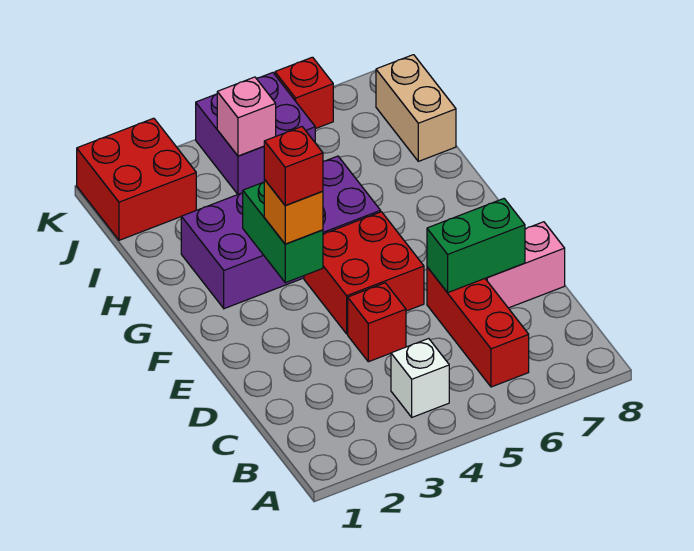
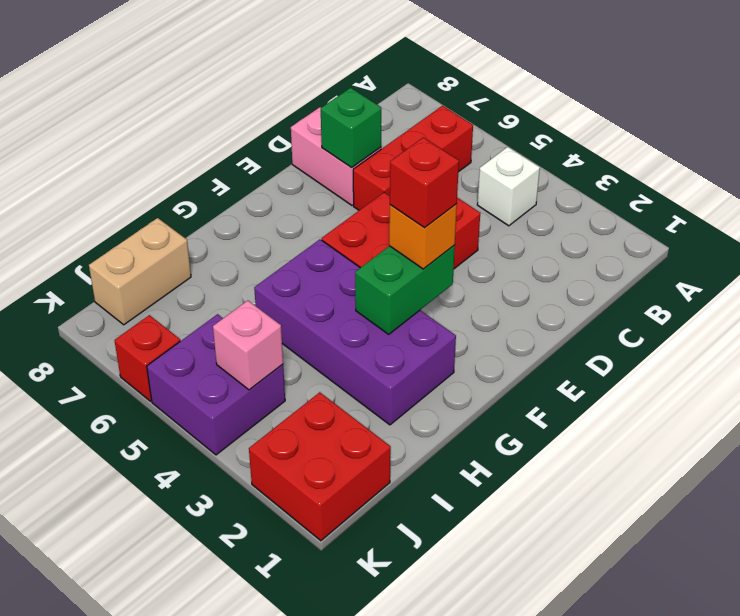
green 1x2 brick [427,199,525,293] -> green 1x1 brick [321,88,381,168]

